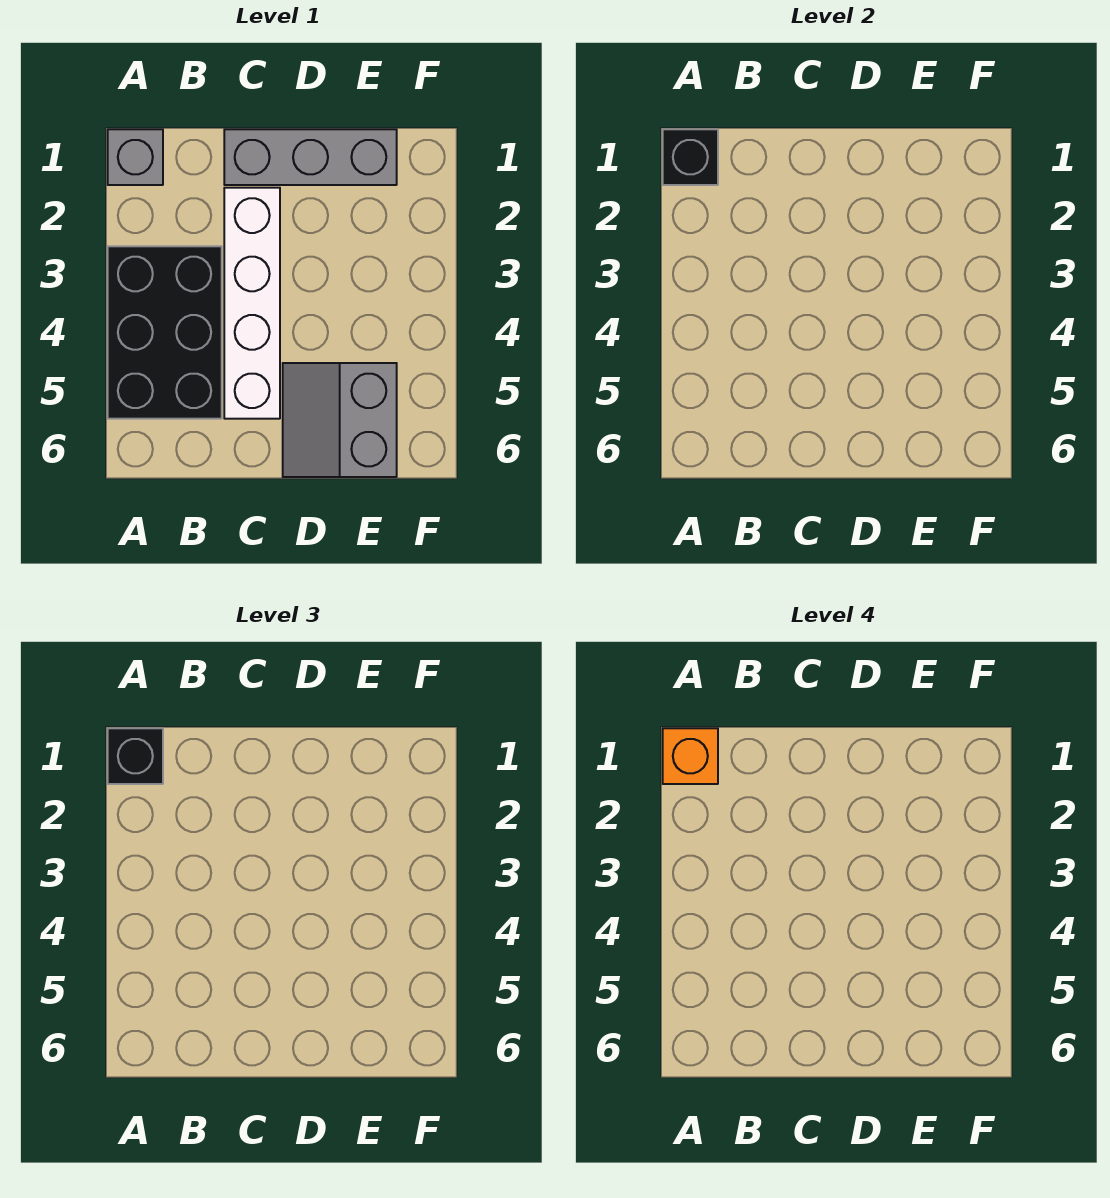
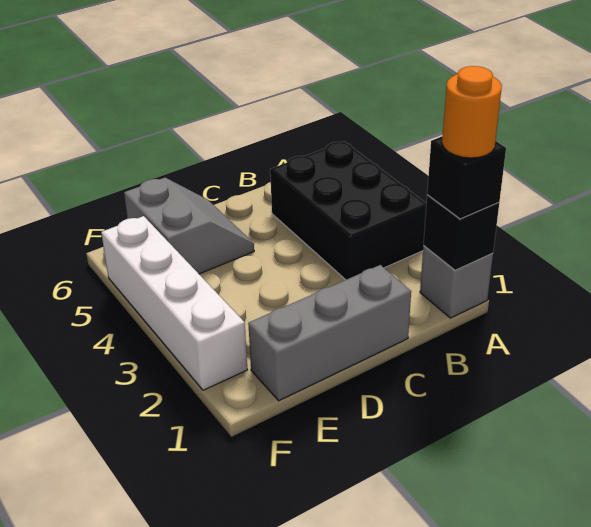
orange 1x1 brick [663,728,718,784] -> orange 1x1 round brick [442,66,502,158]
white 1x4 brick [224,188,280,419] -> white 1x4 brick moved to [101,216,247,390]

